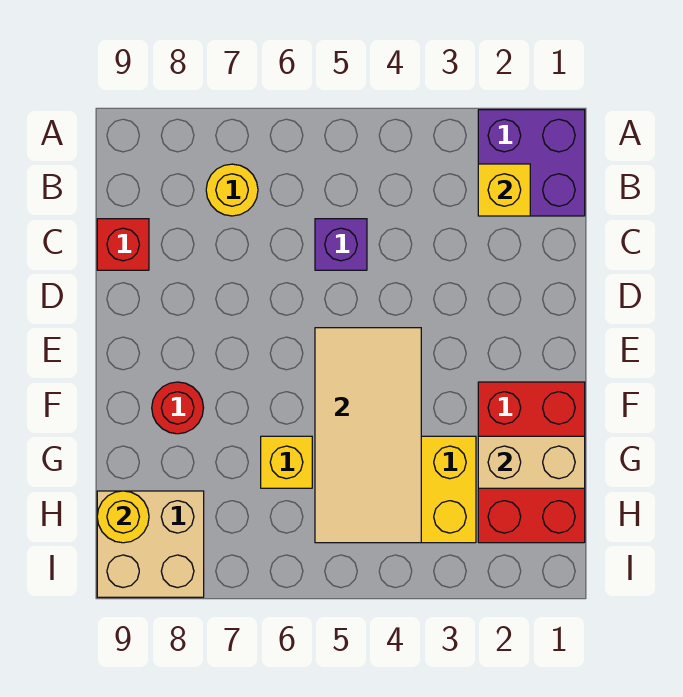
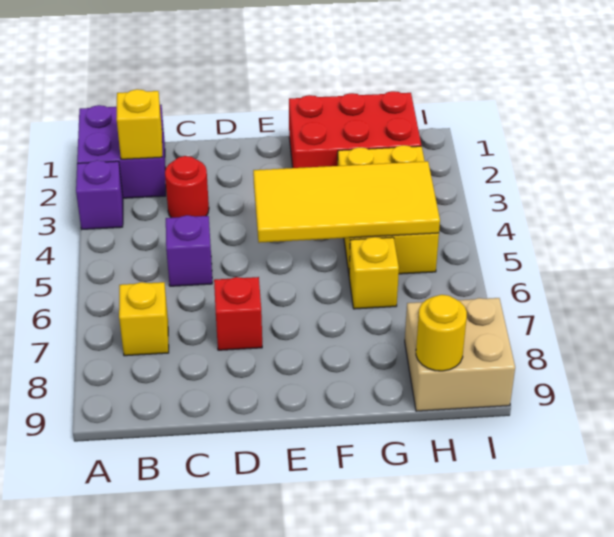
none -> purple 1x1 brick [76,160,123,229]
yellow 1x1 round brick [206,164,258,216] -> yellow 1x1 brick [119,282,169,356]
red 1x1 brick [97,219,149,270] -> red 1x1 brick moved to [214,277,262,350]
tan 2x4 tile [315,328,421,543] -> yellow 2x4 tile [253,161,440,243]
red 1x1 round brick [152,382,203,434] -> red 1x1 round brick moved to [165,156,209,218]
tan 1x2 brick [478,436,585,488] -> none

